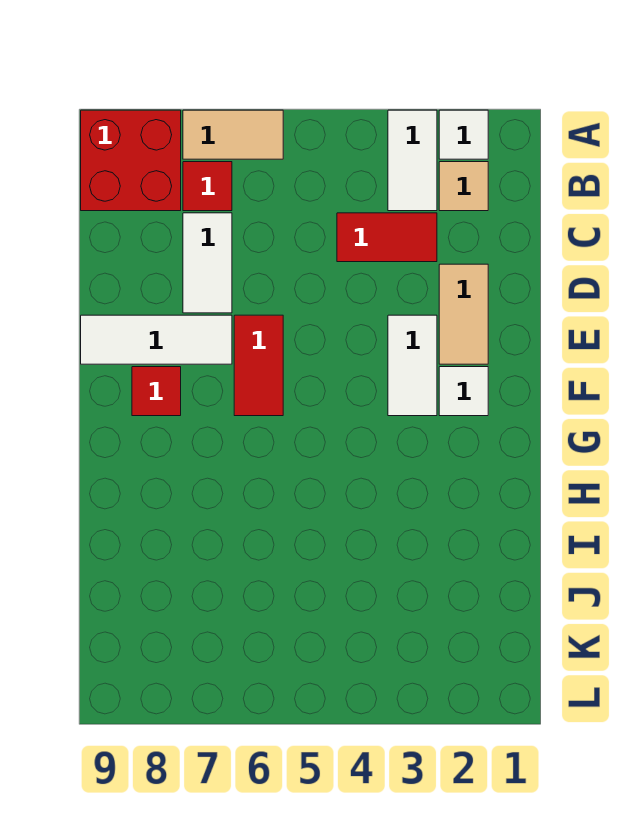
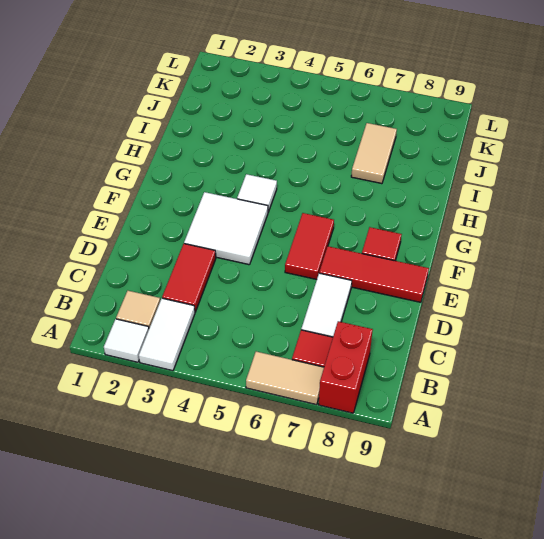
red 2x2 brick [81,110,181,211] -> red 1x2 brick [319,321,373,413]
red 1x2 tile [337,213,437,262] -> red 1x2 tile turned to [162,244,216,312]
tan 1x2 tile [439,264,488,364] -> tan 1x2 tile moved to [351,123,397,184]
white 1x2 tile [388,315,437,416] -> white 2x2 tile [184,192,268,265]
white 1x3 tile [81,315,232,364] -> red 1x3 tile [319,246,429,302]
white 1x1 tile [439,367,488,416] -> white 1x1 tile moved to [237,174,277,212]

